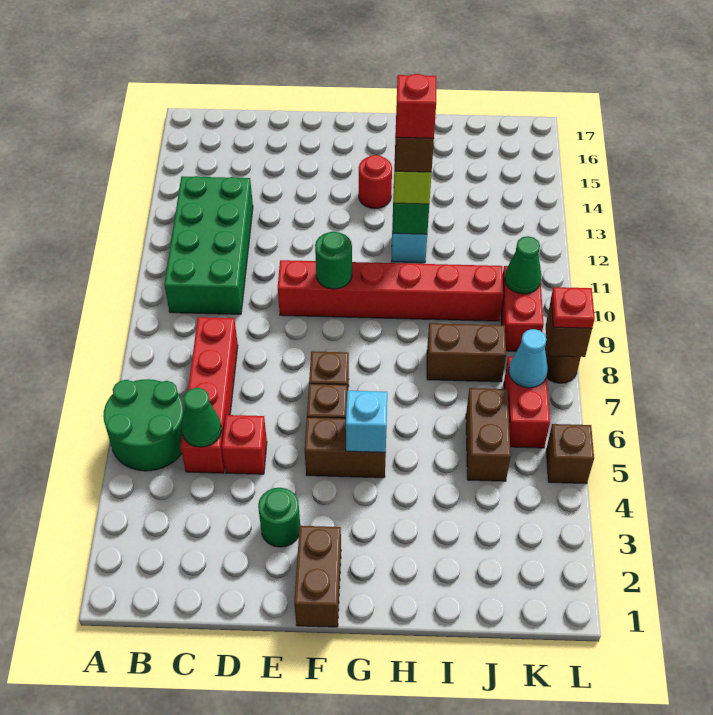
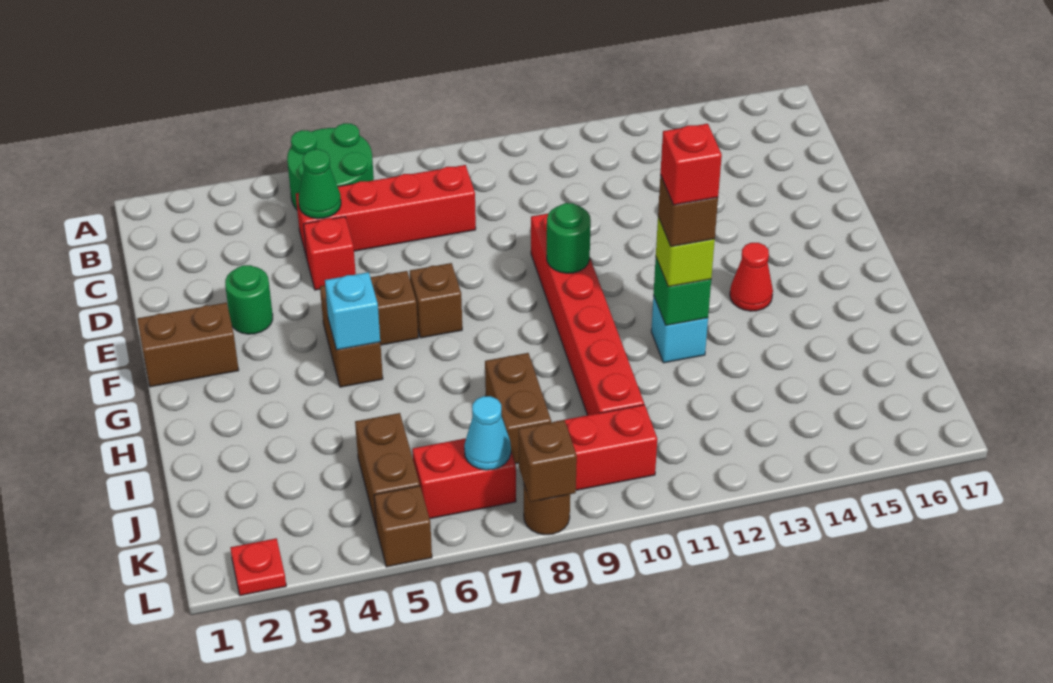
green 2x4 brick [164,176,253,314] -> none
red 1x1 round brick [359,155,392,209] -> red 1x1 cone [730,243,773,311]
brown 1x2 brick [466,388,511,481] -> brown 1x2 brick turned to [355,413,420,529]
green 1x1 cone [505,236,541,294] -> none
red 1x1 plate [551,287,595,328] -> red 1x1 plate moved to [230,538,286,596]

